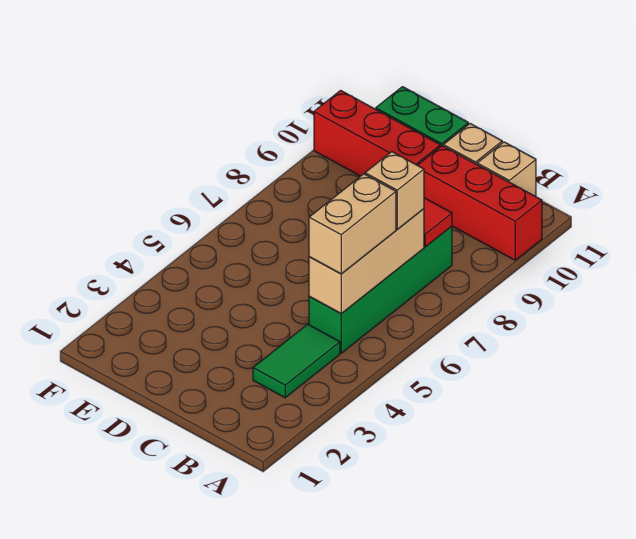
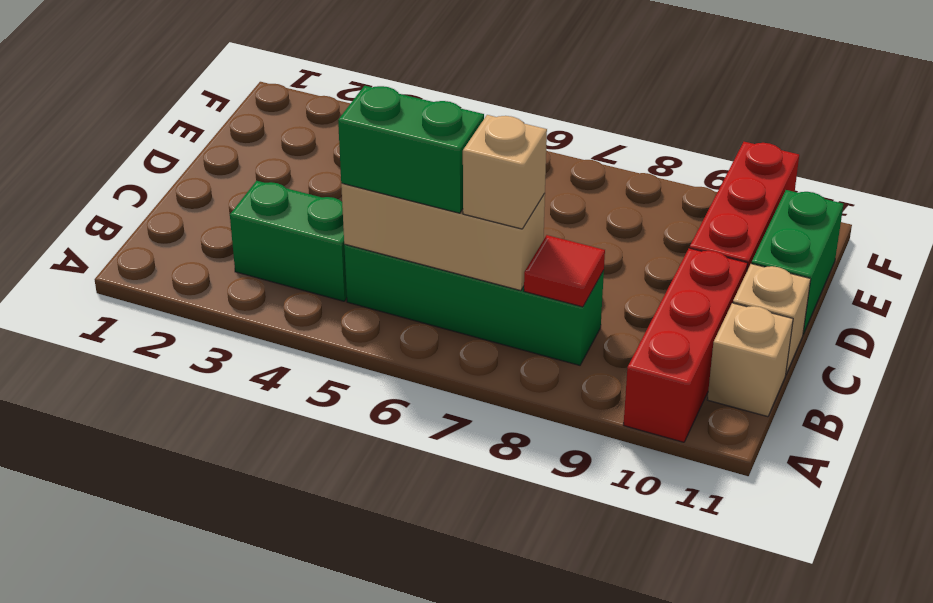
green 1x2 tile [253,324,340,398] -> green 1x2 brick [230,181,347,301]
tan 1x2 brick [309,174,396,274] -> green 1x2 brick [338,86,484,213]

